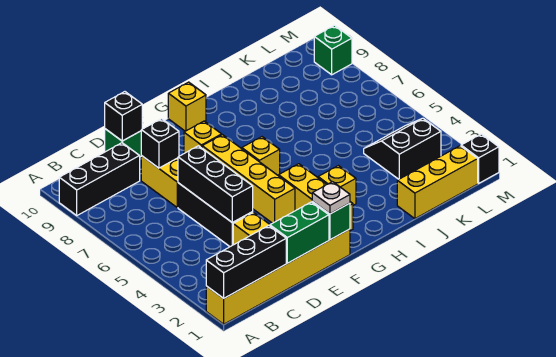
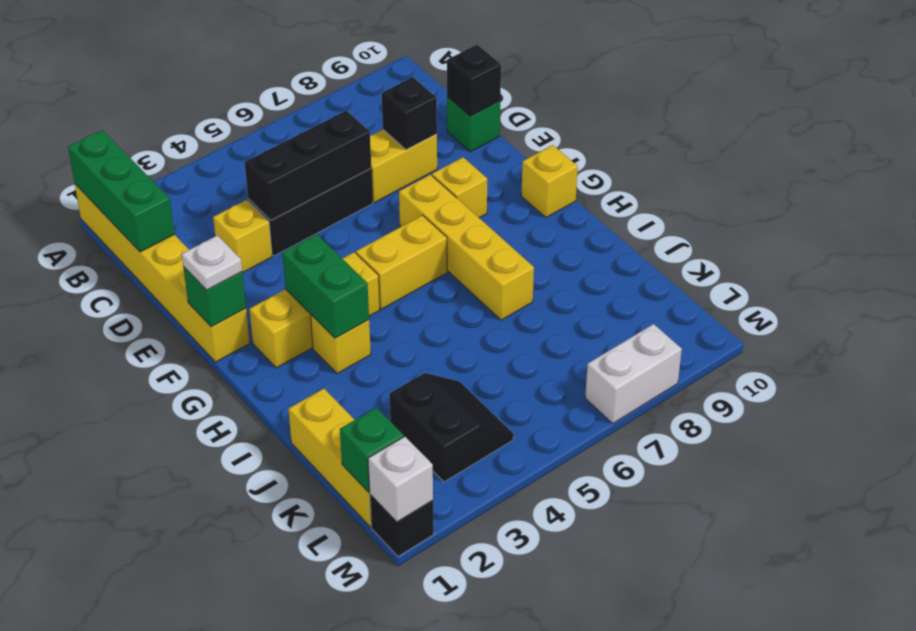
black 1x3 brick [206,226,286,298] -> green 1x3 brick [68,130,175,252]
black 1x3 brick [59,143,140,215] -> none
green 1x2 brick [270,202,329,263] -> green 1x2 brick moved to [282,234,369,338]
yellow 1x4 brick [202,135,295,223] -> yellow 1x4 brick turned to [399,175,534,320]
yellow 1x1 brick [242,137,280,176] -> yellow 1x2 brick [356,215,447,309]
none -> white 1x1 brick [368,437,433,522]
none -> white 1x2 brick [585,324,682,423]
green 1x1 brick [314,25,352,75] -> green 1x1 brick moved to [340,408,404,492]

